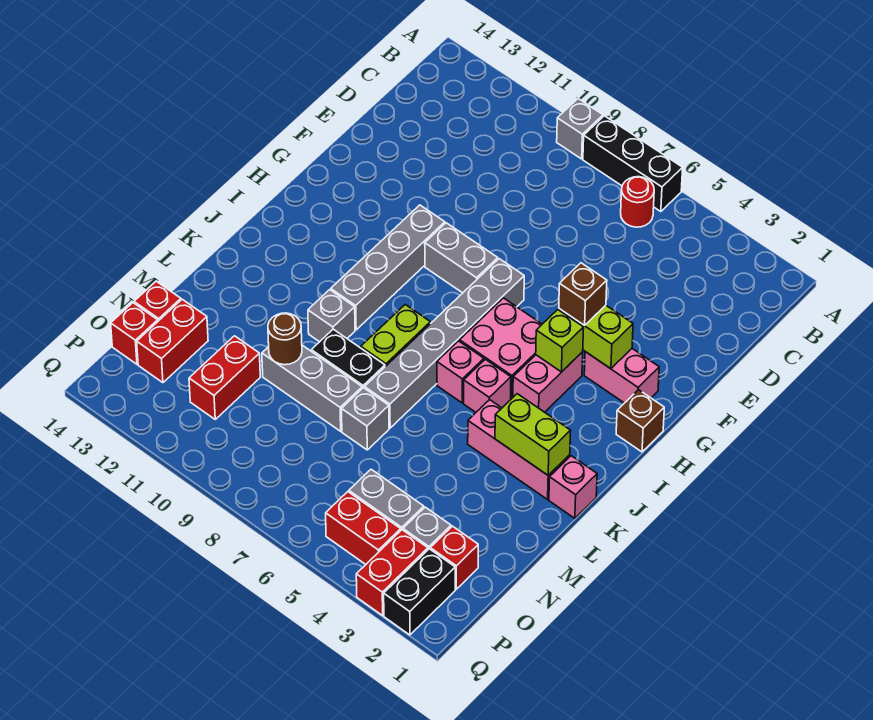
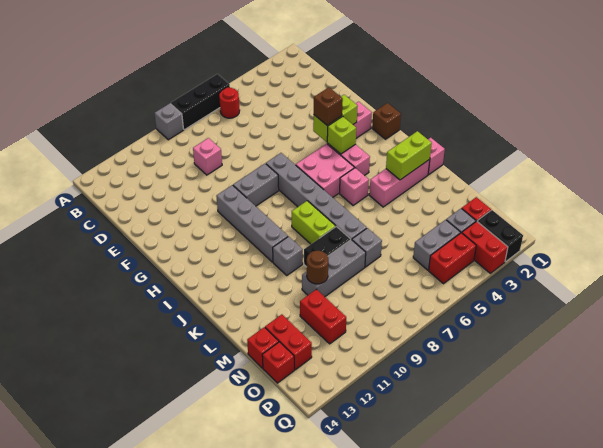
pink 1x1 brick [437,341,484,403] -> pink 1x1 brick moved to [193,138,222,175]

